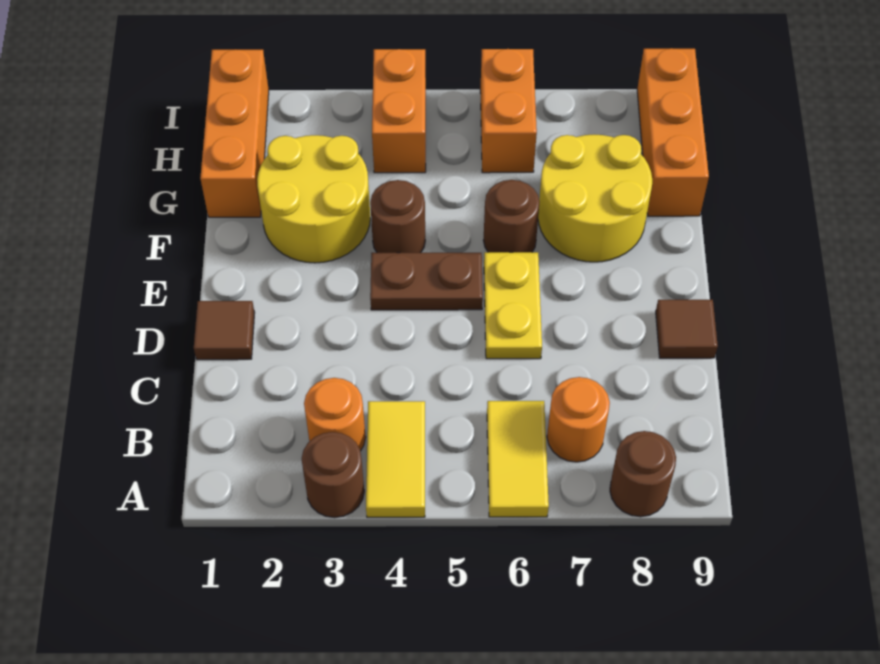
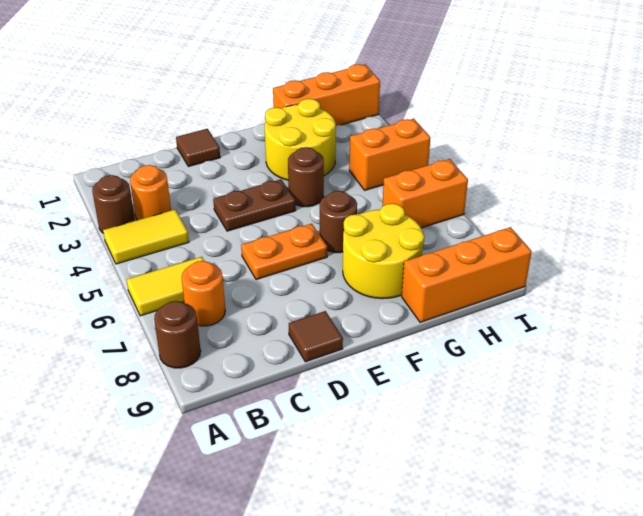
yellow 1x2 plate [484,252,542,359] -> orange 1x2 plate [241,224,327,280]
brown 1x2 plate [370,253,483,310] -> brown 1x2 plate turned to [213,179,296,231]

